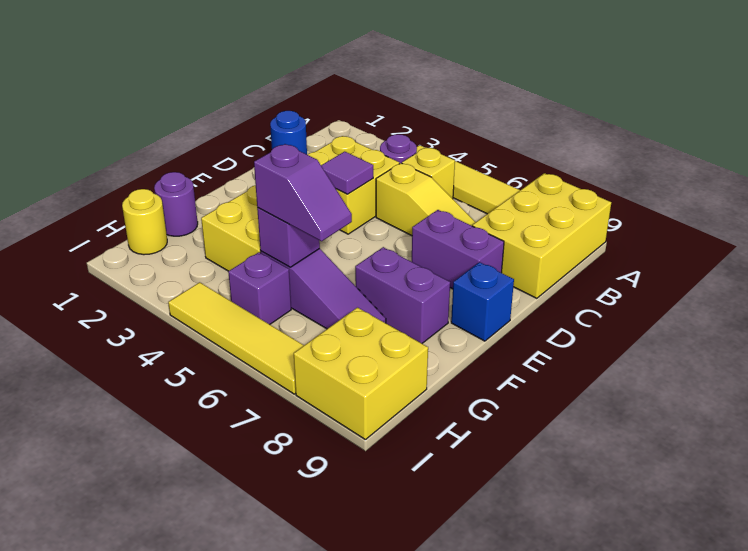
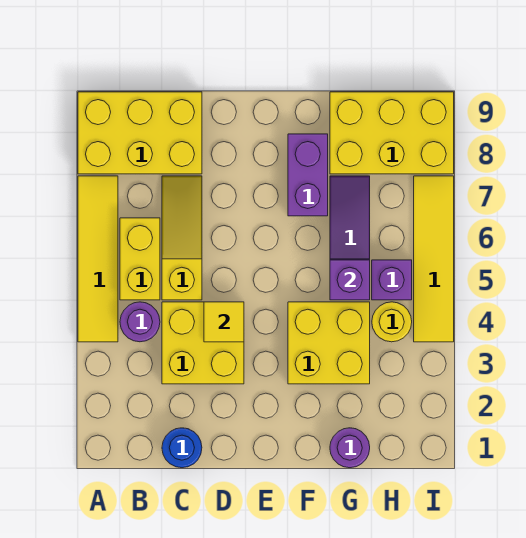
yellow 1x1 brick [402,147,455,199] -> yellow 1x2 brick [120,218,160,300]
purple 1x1 tile [321,152,373,194] -> yellow 1x1 tile [204,302,244,342]
purple 1x2 brick [412,210,504,289] -> none
blue 1x1 brick [451,262,514,341] -> none
purple 1x2 slope [254,144,352,241] -> none
yellow 1x1 round brick [122,189,167,255] -> yellow 1x1 round brick moved to [372,302,412,342]
yellow 2x2 brick [294,307,428,440] -> yellow 2x3 brick [330,92,454,174]

